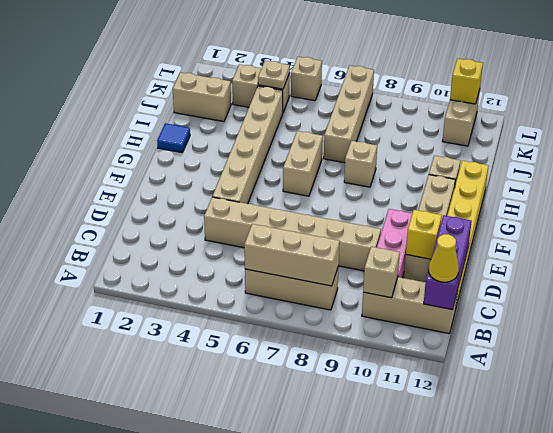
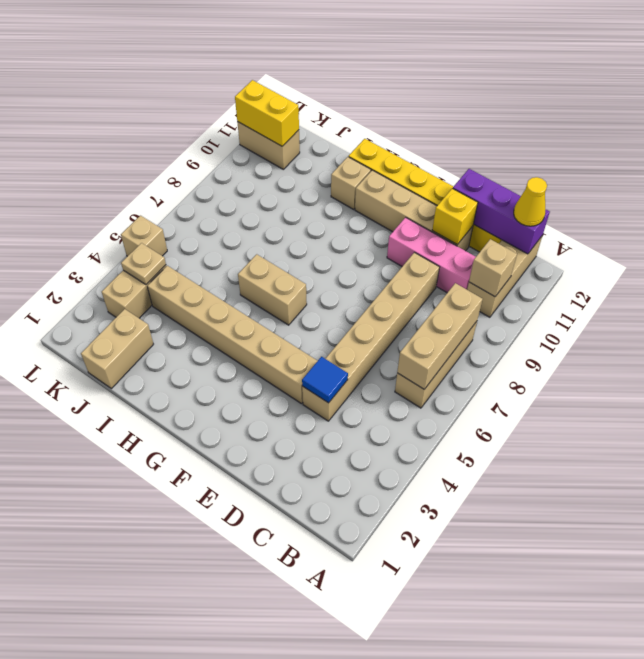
blue 1x1 tile [157,123,190,153] -> blue 1x1 tile moved to [302,357,348,403]
tan 1x1 brick [344,141,377,187] -> none
tan 1x4 brick [324,65,374,163] -> none
yellow 1x1 brick [450,59,483,104] -> yellow 1x2 brick [235,80,299,146]

